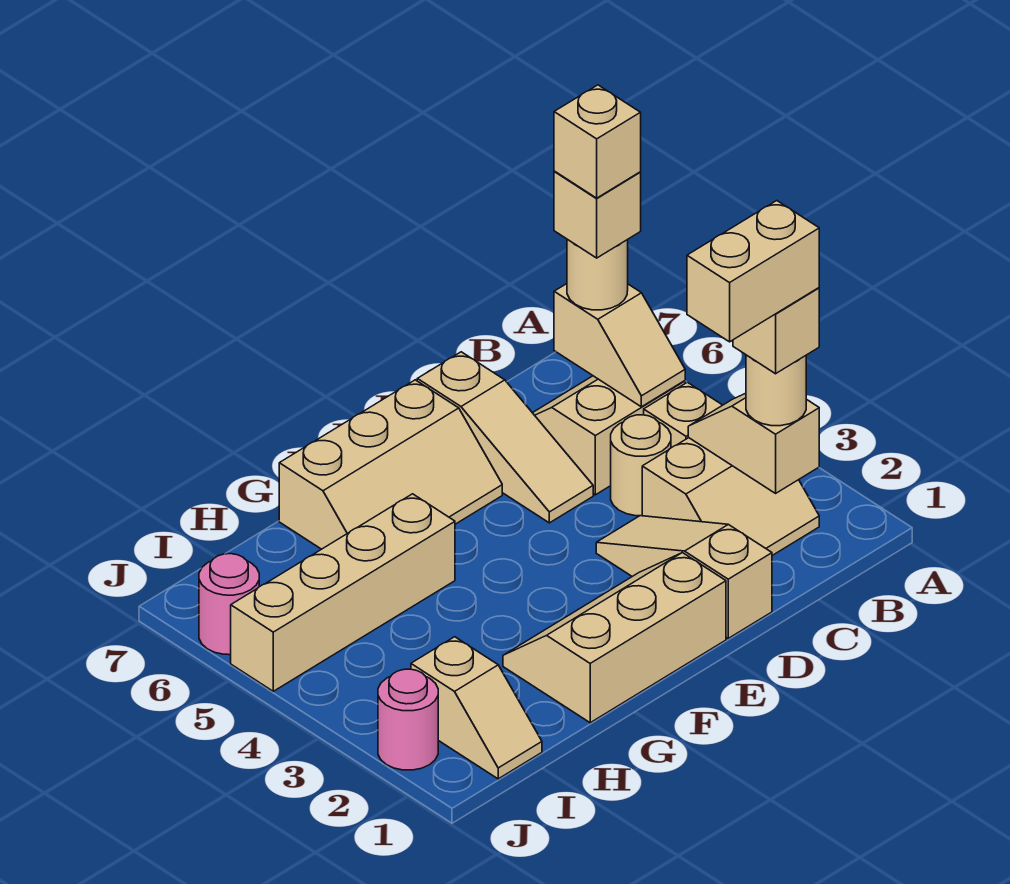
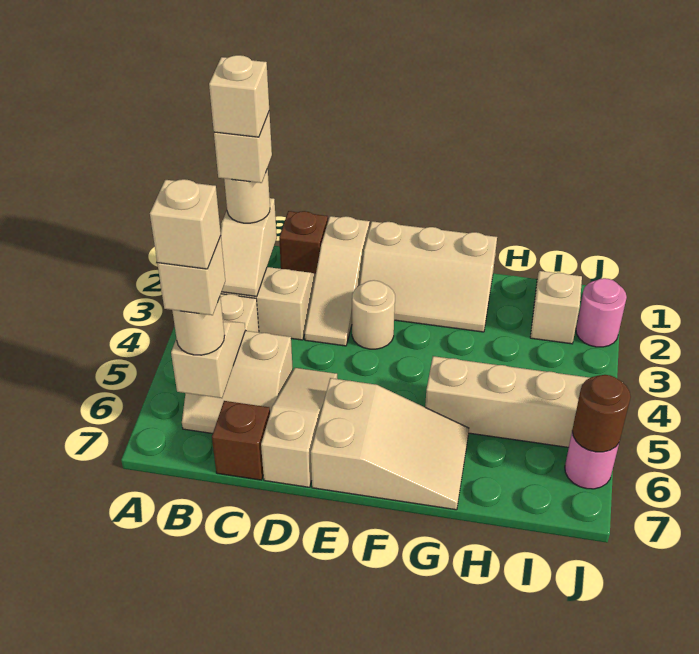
tan 1x2 brick [687,201,819,342] -> tan 1x1 brick [209,55,269,137]
none -> brown 1x1 brick [279,211,328,274]
tan 1x1 round brick [611,415,671,516] -> tan 1x1 round brick moved to [352,280,395,349]
none -> brown 1x1 brick [212,401,270,480]
tan 2x3 slope [279,380,502,549] -> tan 2x3 slope turned to [311,378,469,510]
none -> brown 1x1 round brick [572,375,631,452]

